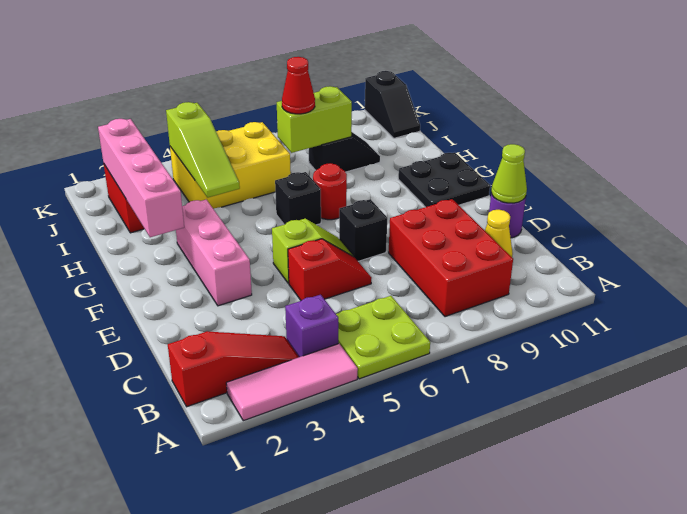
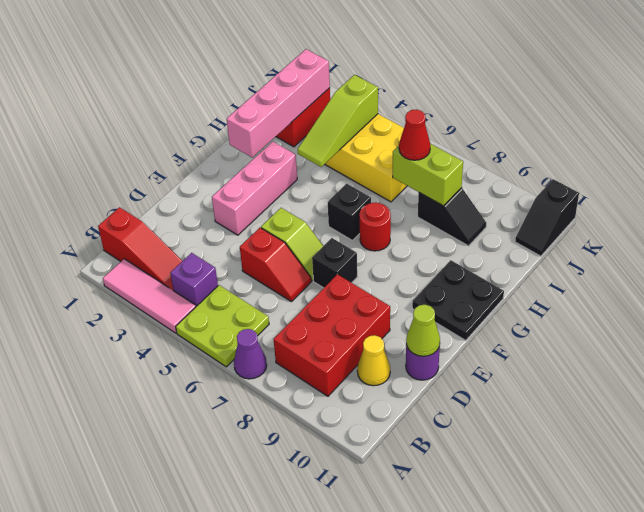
none -> purple 1x1 cone [234,329,267,379]

